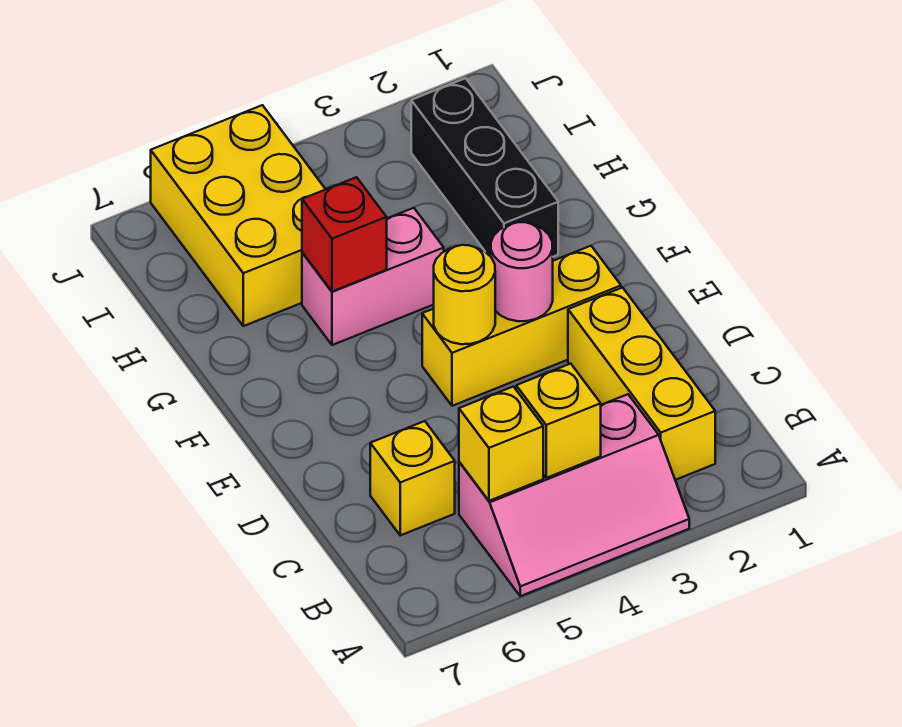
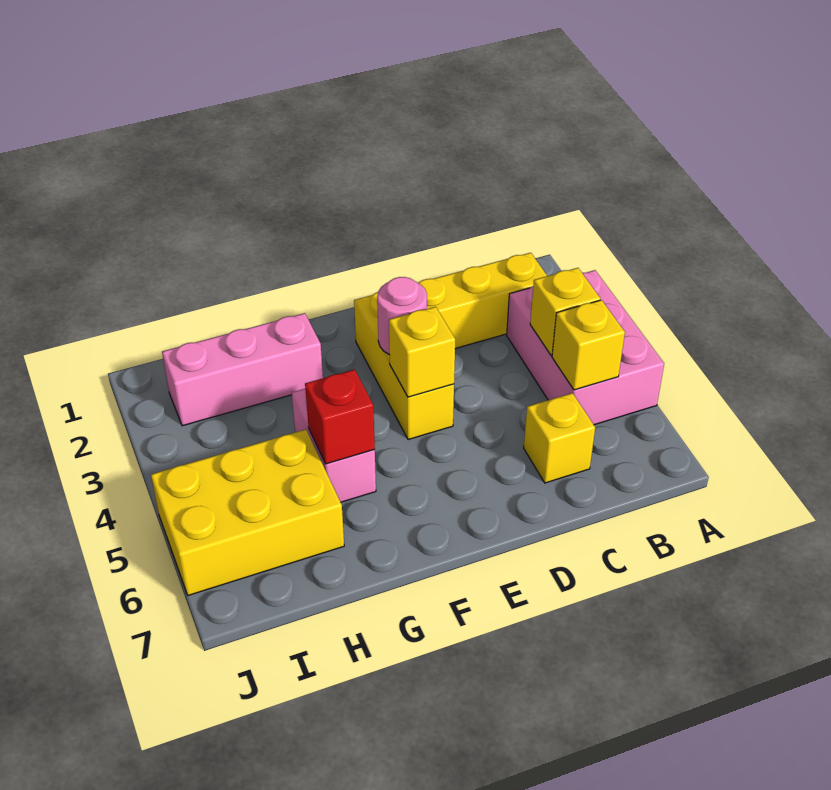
pink 2x3 slope [459,394,689,596] -> pink 2x3 brick [507,270,664,425]
yellow 1x1 round brick [434,245,495,344] -> yellow 1x1 brick [389,307,455,397]
black 1x3 brick [411,78,558,257] -> pink 1x3 brick [162,313,323,426]

